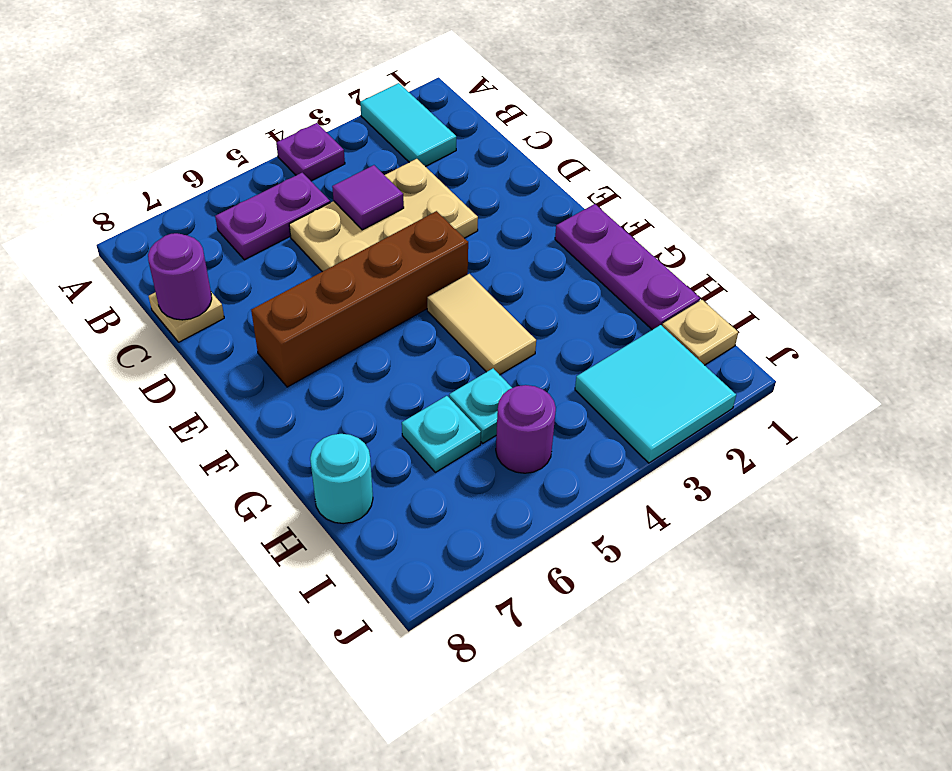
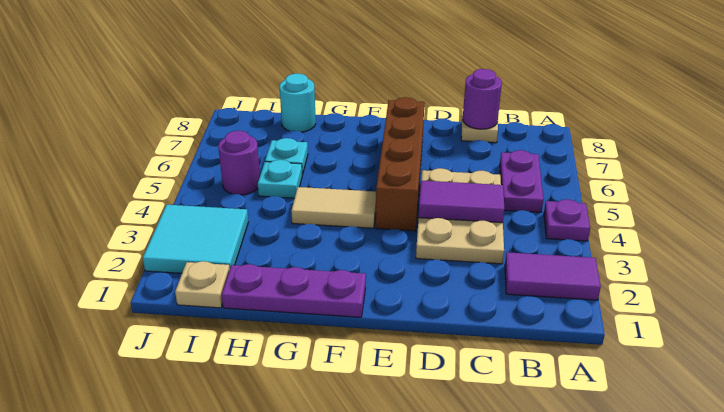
cyan 1x2 tile [360,83,456,167] -> purple 1x2 tile [505,252,601,300]
purple 1x1 tile [332,165,404,230] -> purple 1x2 tile [419,180,504,223]

